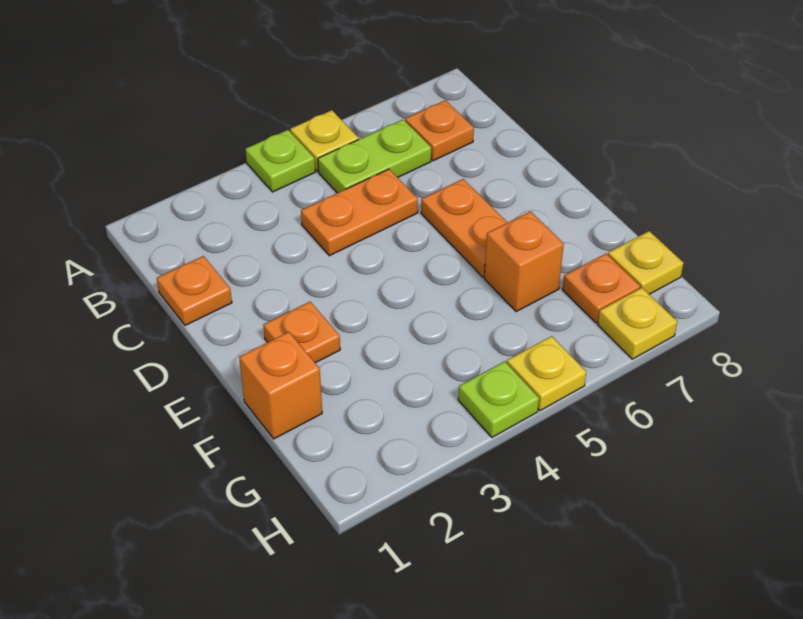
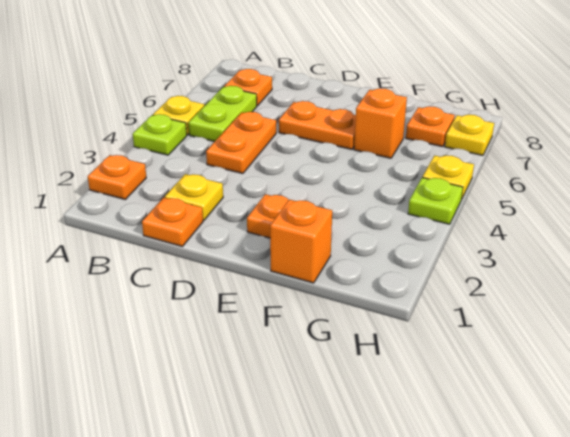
none -> orange 1x1 plate [88,155,146,199]
yellow 1x1 plate [608,231,683,294] -> yellow 1x1 plate moved to [165,174,223,220]

